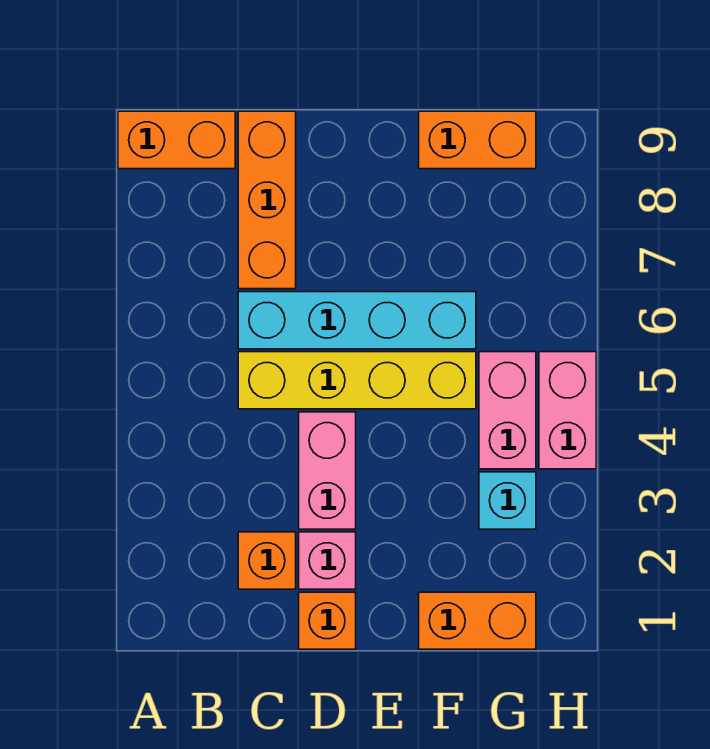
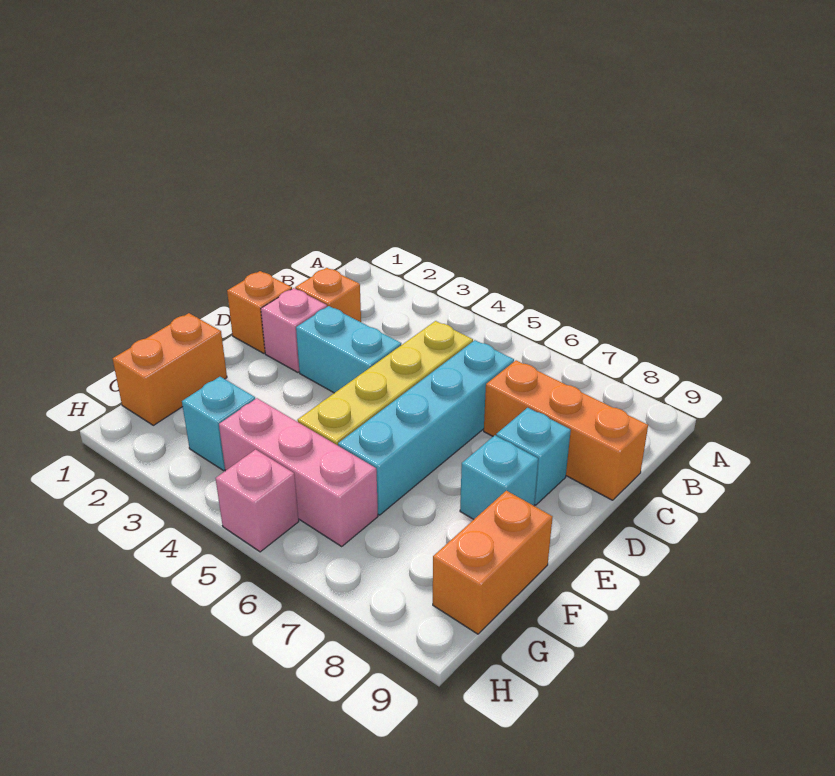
orange 1x2 brick [118,111,235,169] -> none
pink 1x2 brick [299,412,356,529] -> cyan 1x2 brick [296,306,401,393]
none -> cyan 1x1 brick [496,408,571,505]
none -> cyan 1x1 brick [460,435,538,519]
pink 1x2 brick [479,352,536,469] -> pink 1x3 brick [219,398,378,546]
pink 1x2 brick [539,352,596,469] -> pink 1x1 brick [216,449,299,552]

